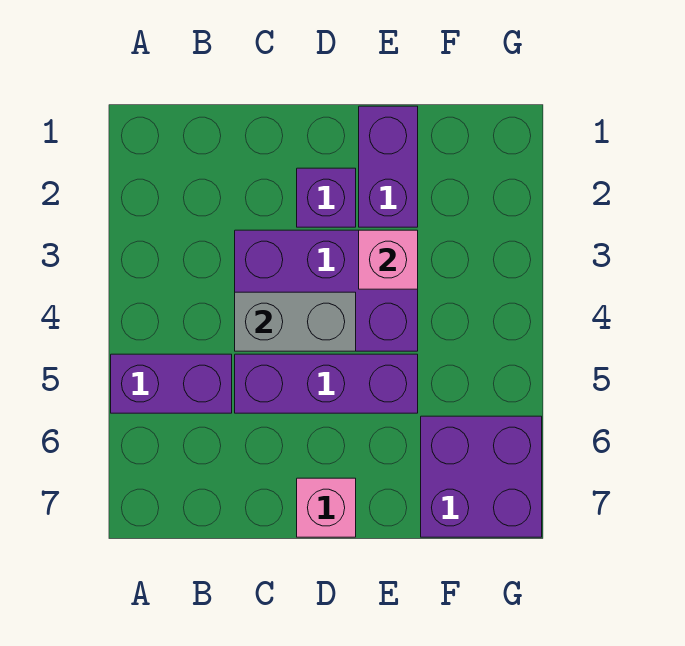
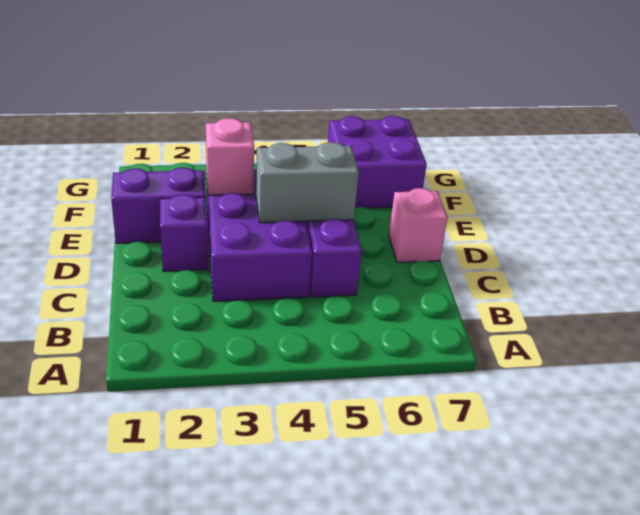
purple 1x2 brick [111,354,232,413] -> none
grey 1x2 brick [235,292,356,351] -> grey 1x2 brick turned to [256,142,359,223]

